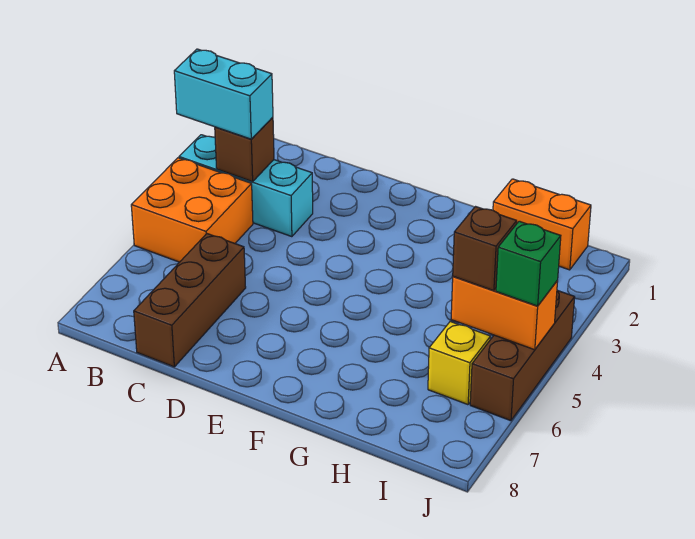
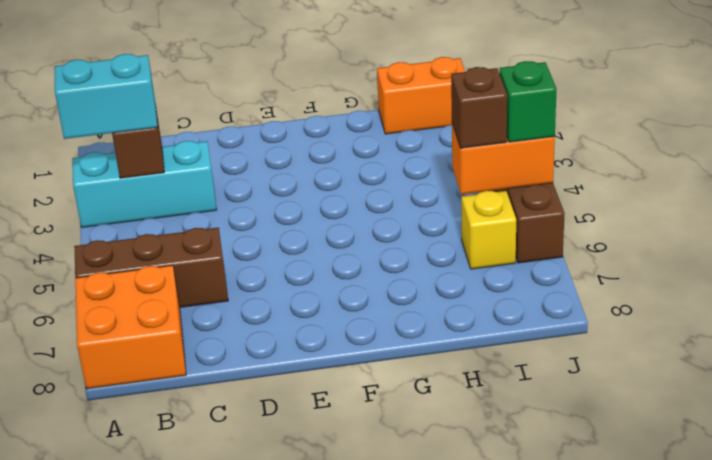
orange 2x2 brick [131,158,253,262] -> orange 2x2 brick moved to [75,265,186,389]
brown 1x3 brick [134,234,246,367] -> brown 1x3 brick turned to [74,227,228,307]

